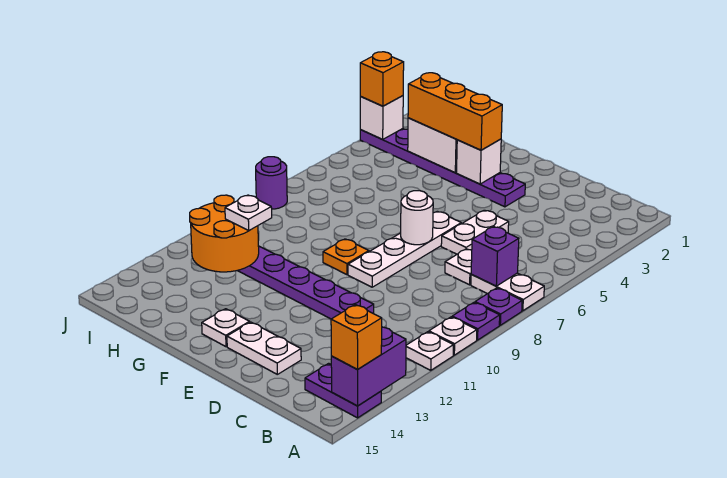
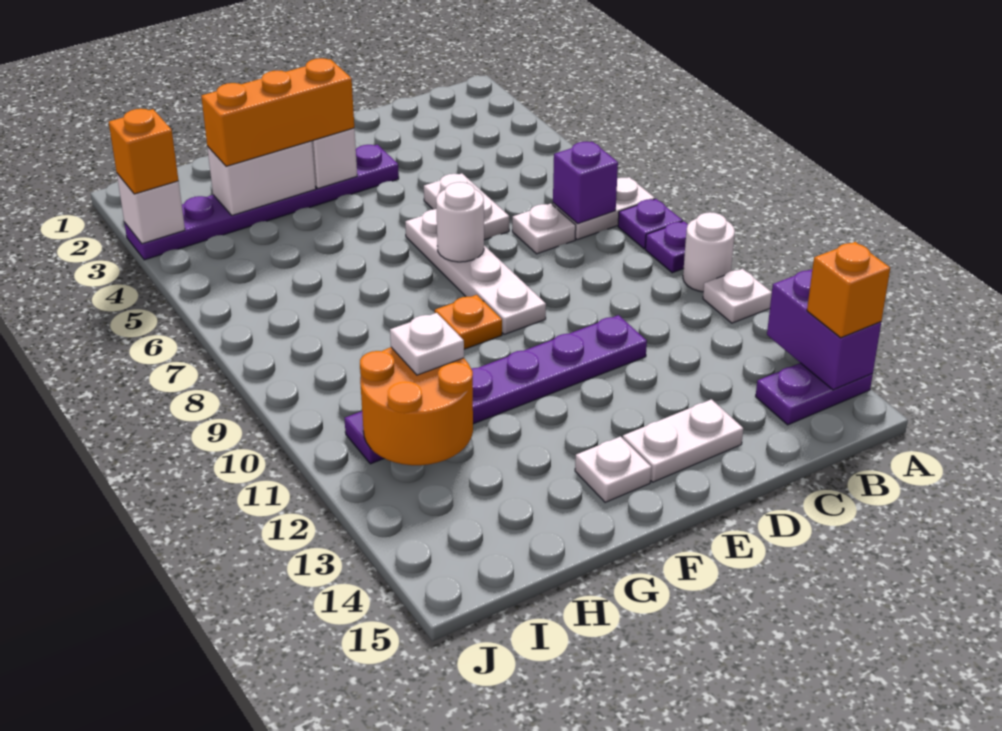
white 1x1 plate [429,317,477,355] -> white 1x1 round brick [683,212,735,292]
purple 1x1 round brick [256,157,287,209] -> none

